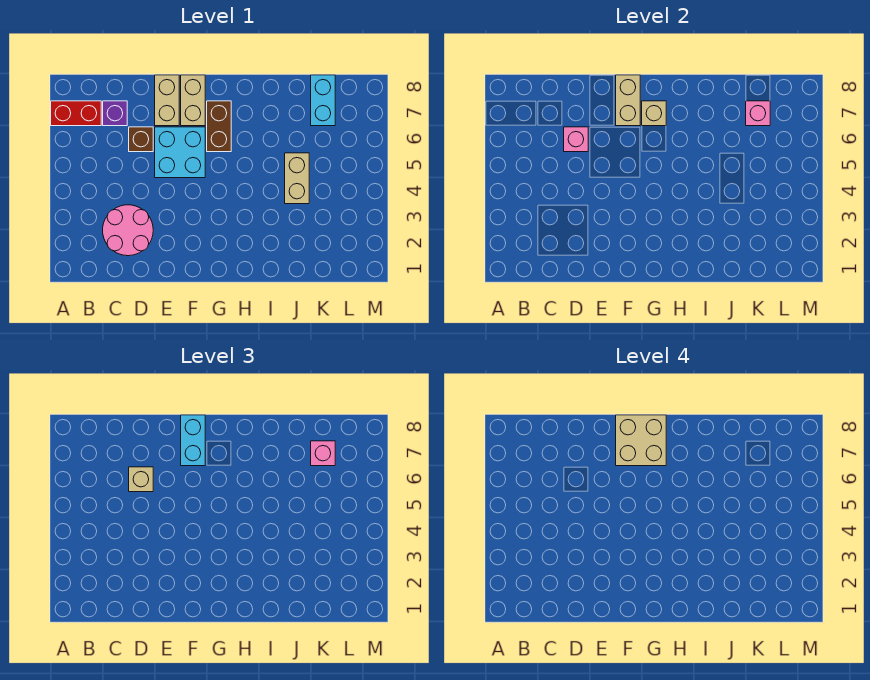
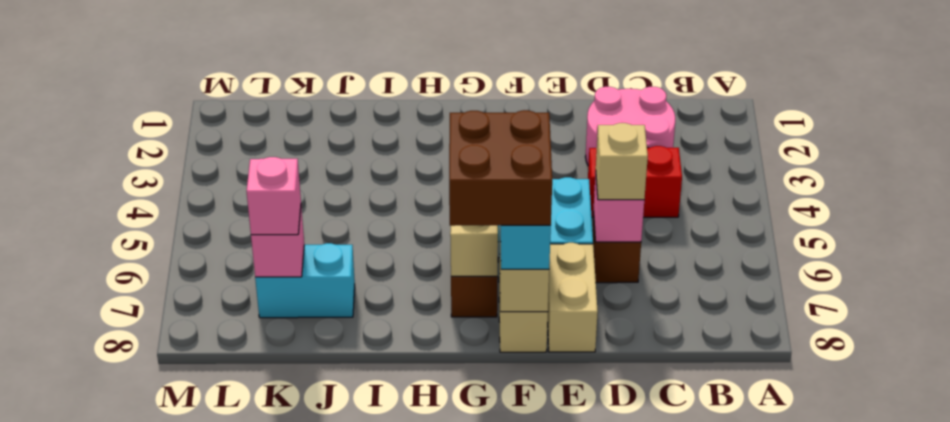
red 1x2 brick [51,101,101,126] -> red 1x2 brick moved to [588,146,682,217]
purple 1x1 brick [103,101,127,126] -> none
tan 2x2 brick [616,415,666,466] -> brown 2x2 brick [449,110,552,226]
tan 1x2 brick [285,153,309,204] -> none
cyan 1x2 brick [311,75,335,126] -> cyan 1x2 brick turned to [255,243,355,318]

